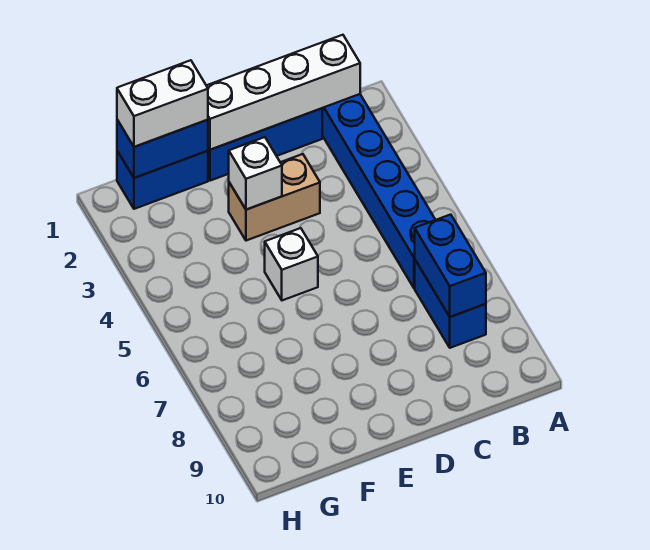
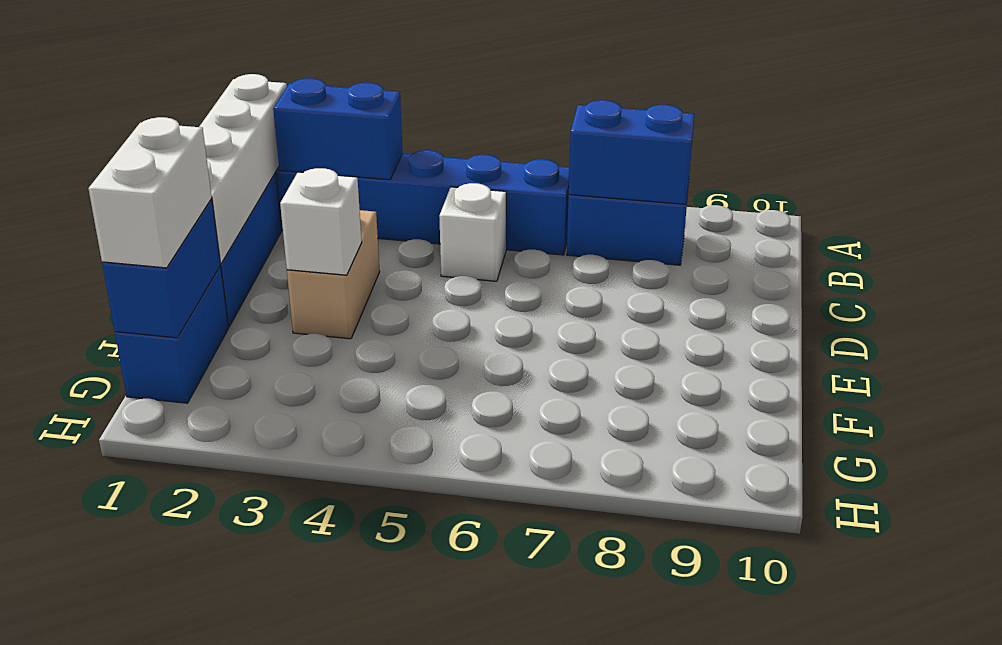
none -> blue 1x2 brick [273,78,403,180]
white 1x1 brick [265,228,318,300] -> white 1x1 brick moved to [439,183,506,281]

